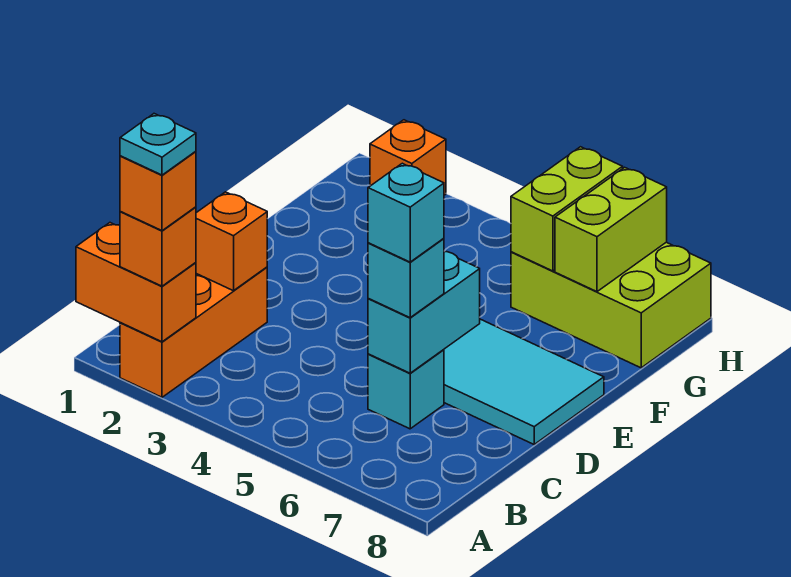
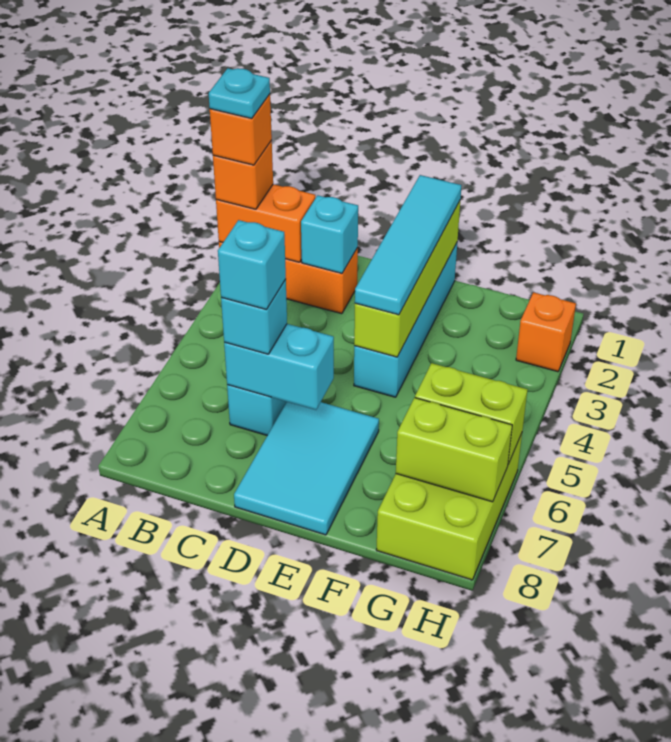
orange 1x2 brick [76,223,196,342] -> orange 1x2 brick turned to [216,184,315,262]
orange 1x1 brick [196,192,267,291] -> cyan 1x1 brick [301,195,358,273]
none -> cyan 1x4 brick [354,243,457,397]
none -> lime 1x4 brick [354,201,460,357]
none -> cyan 1x4 tile [355,175,461,315]

